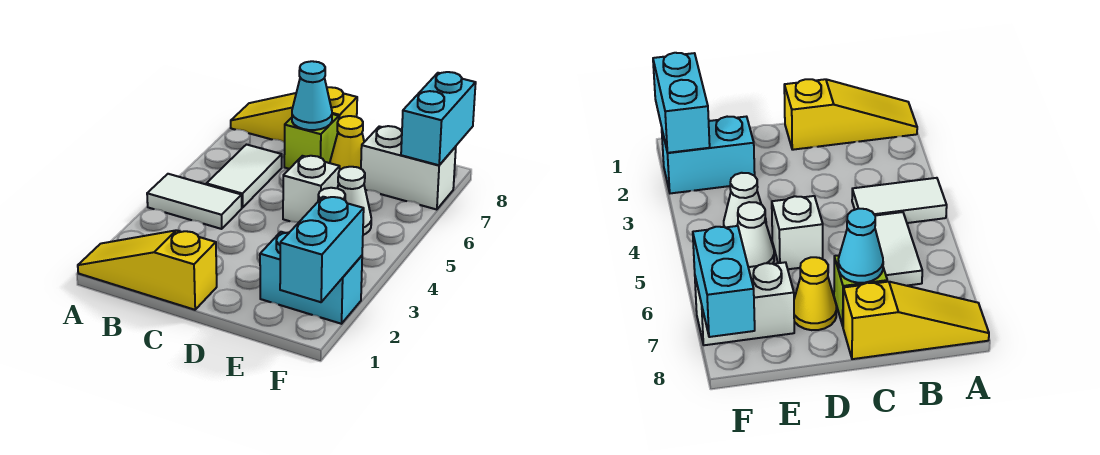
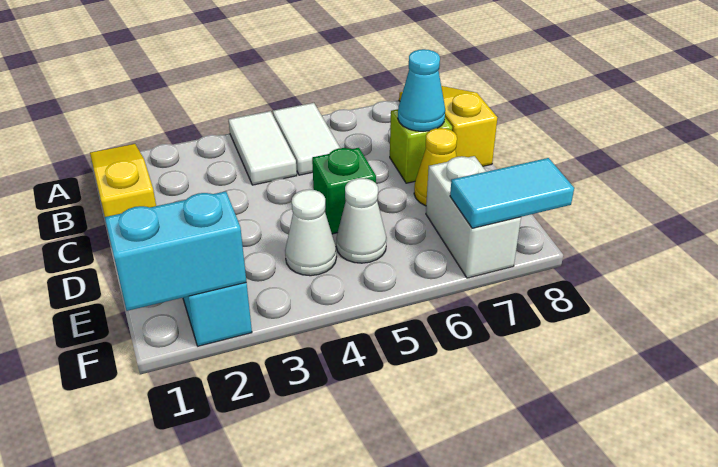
white 1x2 tile [206,145,282,208] -> white 1x2 tile turned to [273,103,340,175]
white 1x1 brick [283,156,340,223] -> green 1x1 brick [312,148,376,234]
cyan 1x2 brick [401,72,476,165] -> cyan 1x2 tile [450,158,574,228]

